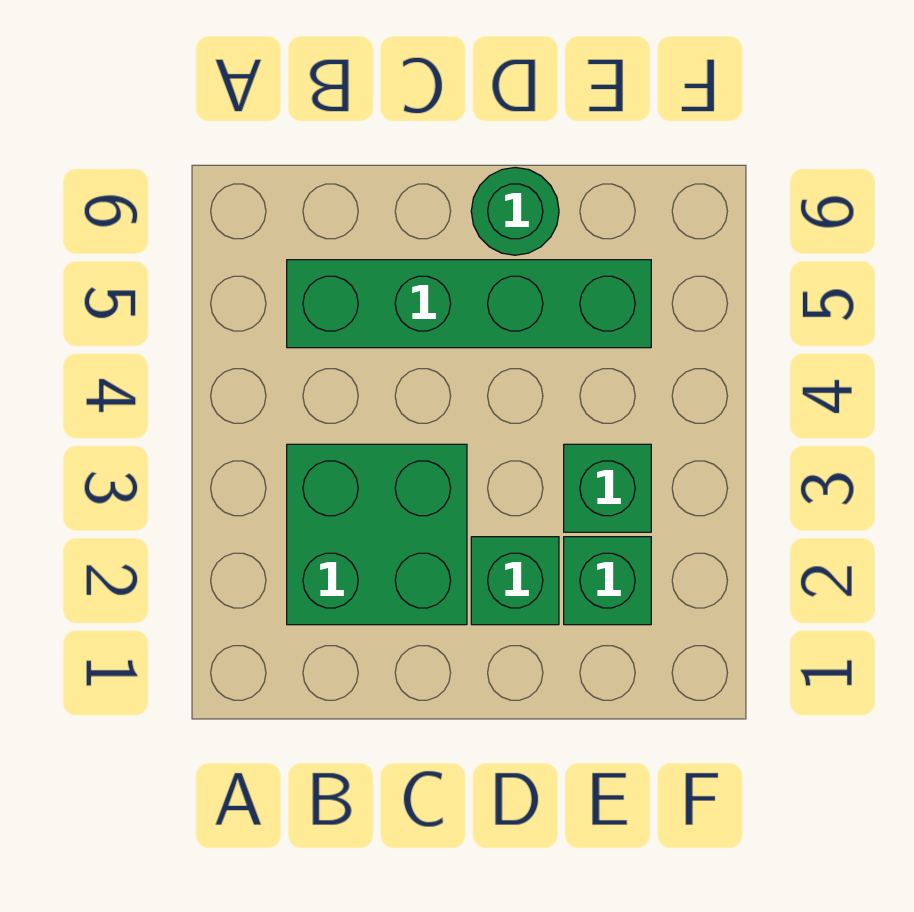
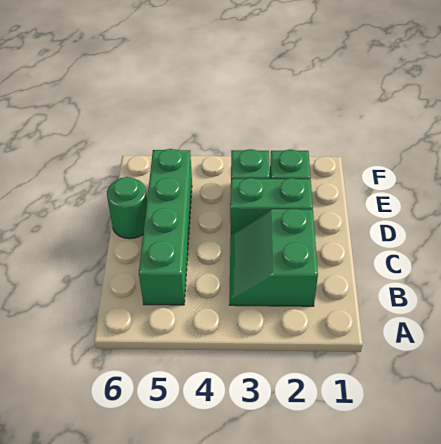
green 2x2 brick [287,444,467,625] -> green 2x2 slope [229,209,318,306]
green 1x1 brick [471,537,559,625] -> green 1x2 brick [230,178,313,235]

